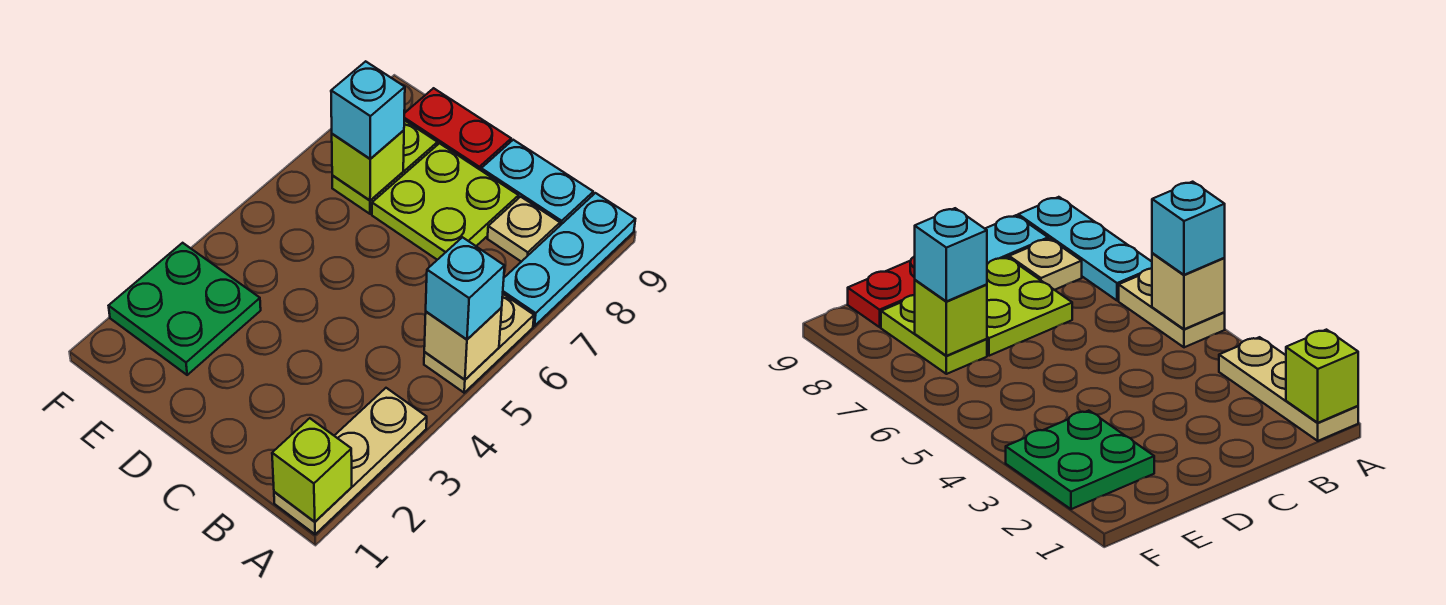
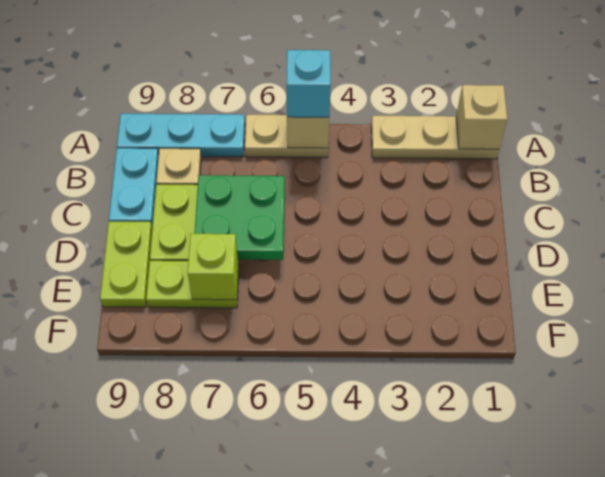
lime 1x1 brick [272,418,352,522] -> tan 1x1 brick [456,85,507,149]
red 1x2 plate [404,88,511,170] -> lime 1x2 plate [100,221,152,307]
green 2x2 plate [109,243,261,375] -> green 2x2 plate moved to [195,175,285,260]
cyan 1x1 brick [331,61,405,159] -> none

